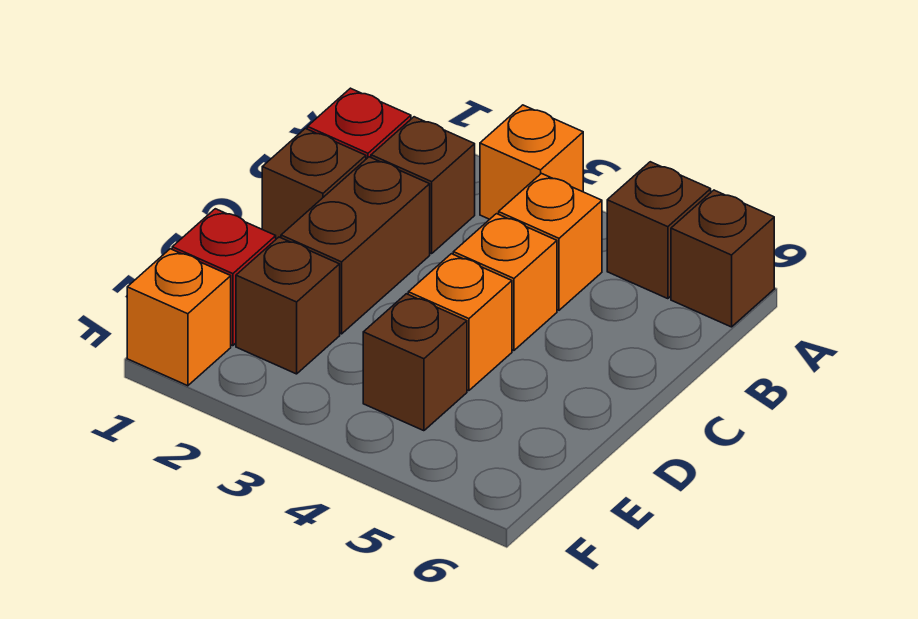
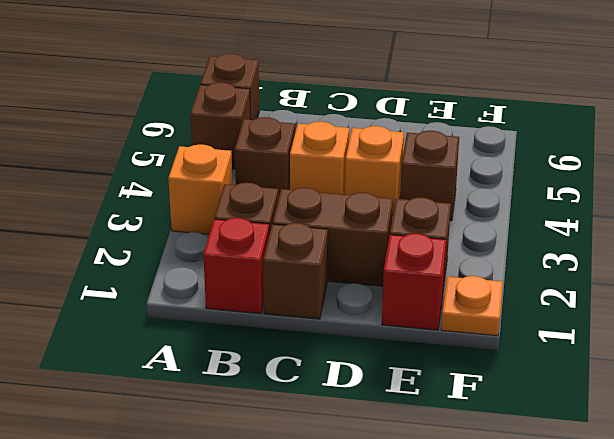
orange 1x1 brick [499,174,602,310] -> brown 1x1 brick [235,117,295,198]
orange 1x1 brick [127,249,231,386] -> orange 1x1 plate [441,276,503,336]

